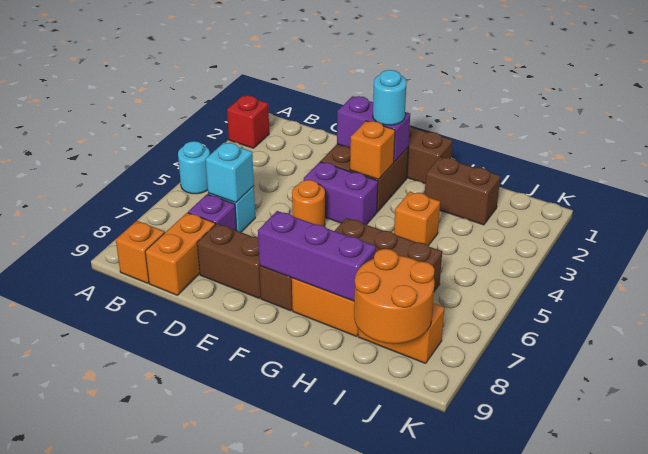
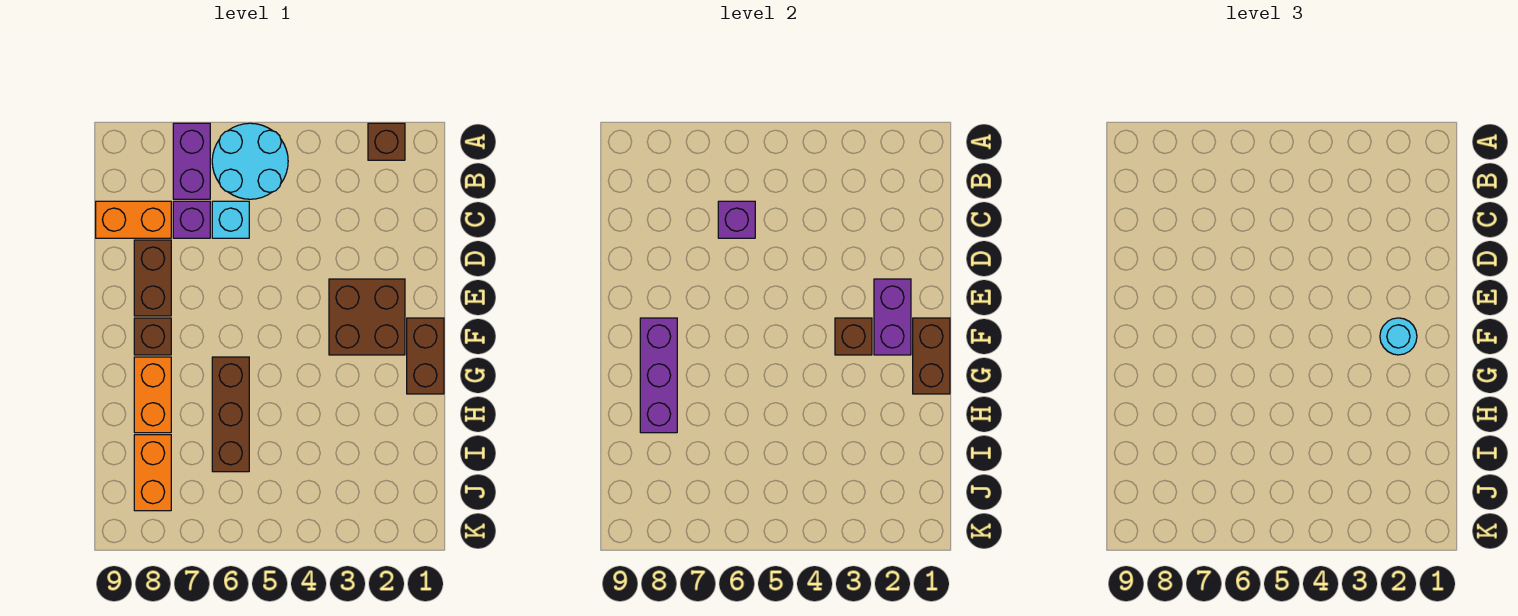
red 1x1 brick [227,95,269,148] -> brown 1x1 brick [368,123,405,160]
cyan 1x1 round brick [178,141,210,194] -> cyan 2x2 round brick [212,123,288,199]
orange 1x1 brick [116,221,165,283] -> none
cyan 1x1 brick [205,142,254,203] -> purple 1x1 brick [718,201,755,238]
purple 1x2 brick [304,162,378,225] -> purple 1x2 brick moved to [173,123,210,199]
orange 1x1 round brick [292,180,325,226] -> none
orange 1x1 brick [350,121,395,179] -> brown 1x1 brick [835,318,872,355]
brown 1x2 brick [425,157,500,225] -> brown 1x2 brick moved to [913,318,950,394]
orange 1x1 brick [394,191,440,246] -> none
orange 2x2 round brick [354,249,435,344] -> none

